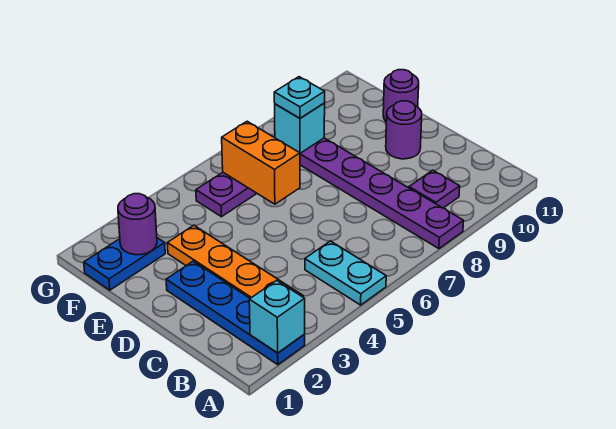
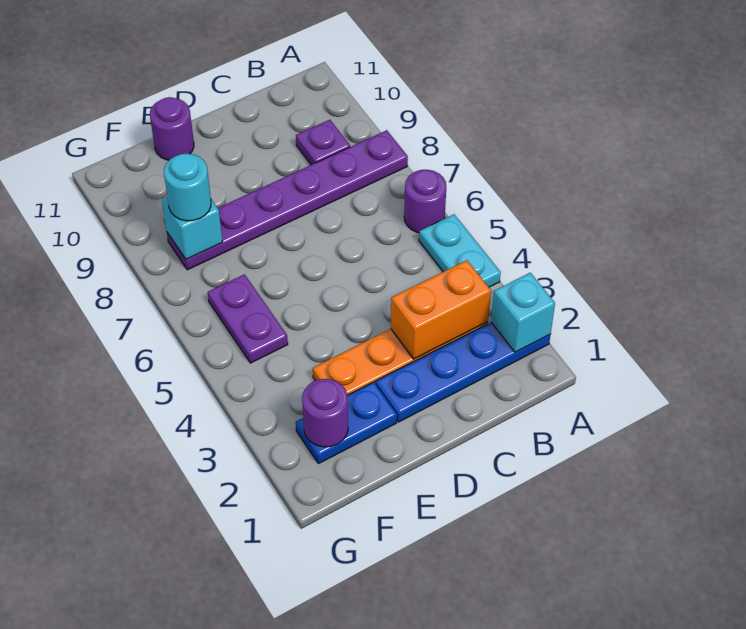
cyan 1x2 plate [305,241,386,305] -> cyan 1x2 plate turned to [419,214,501,287]
purple 1x1 round brick [386,101,422,159] -> purple 1x1 round brick moved to [404,170,446,233]
orange 1x2 brick [222,121,300,204] -> orange 1x2 brick moved to [391,260,491,359]
blue 1x2 plate [84,238,165,290] -> blue 1x2 plate turned to [296,382,397,464]
cyan 1x1 plate [274,77,325,118] -> cyan 1x1 round brick [164,154,211,221]

